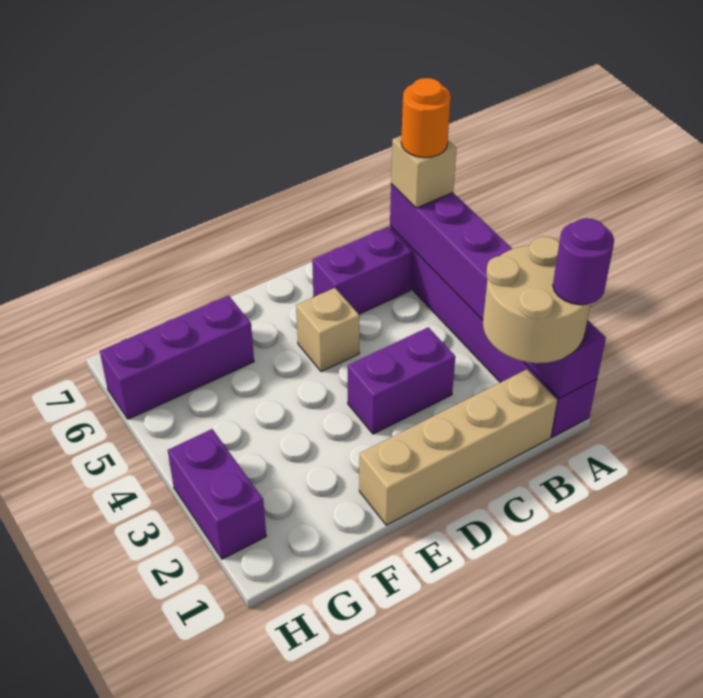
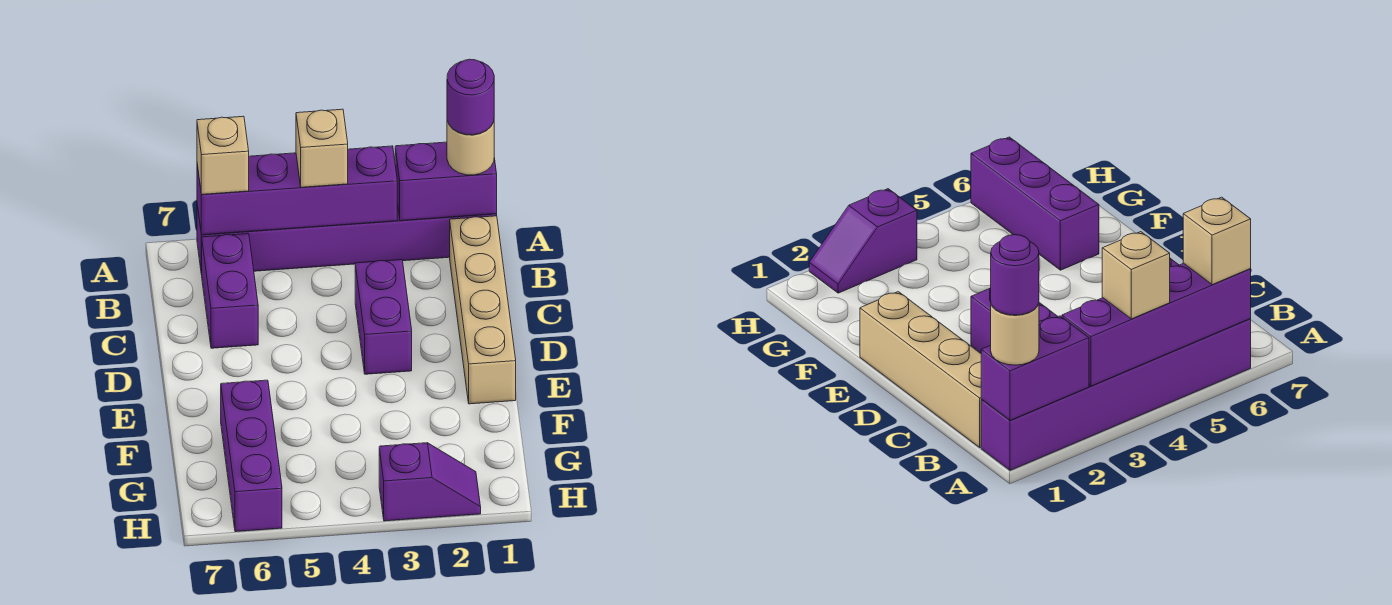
tan 2x2 round brick [483,237,590,363] -> tan 1x1 round brick [447,121,494,175]
orange 1x1 round brick [401,78,451,158] -> none
tan 1x1 brick [296,288,359,372] -> tan 1x1 brick moved to [296,109,348,187]
purple 1x2 brick [168,429,266,559] -> purple 1x2 slope [379,443,481,521]

